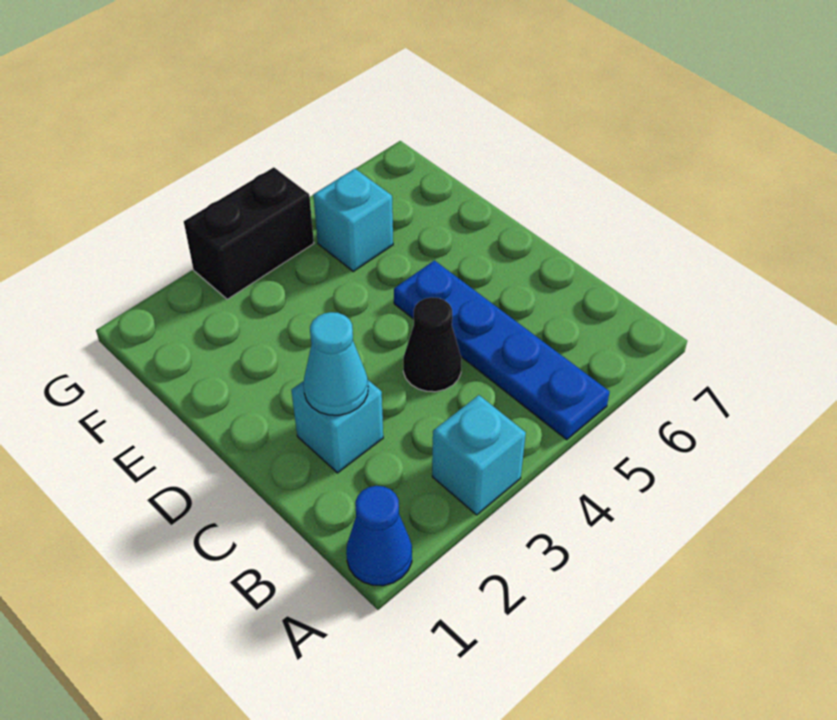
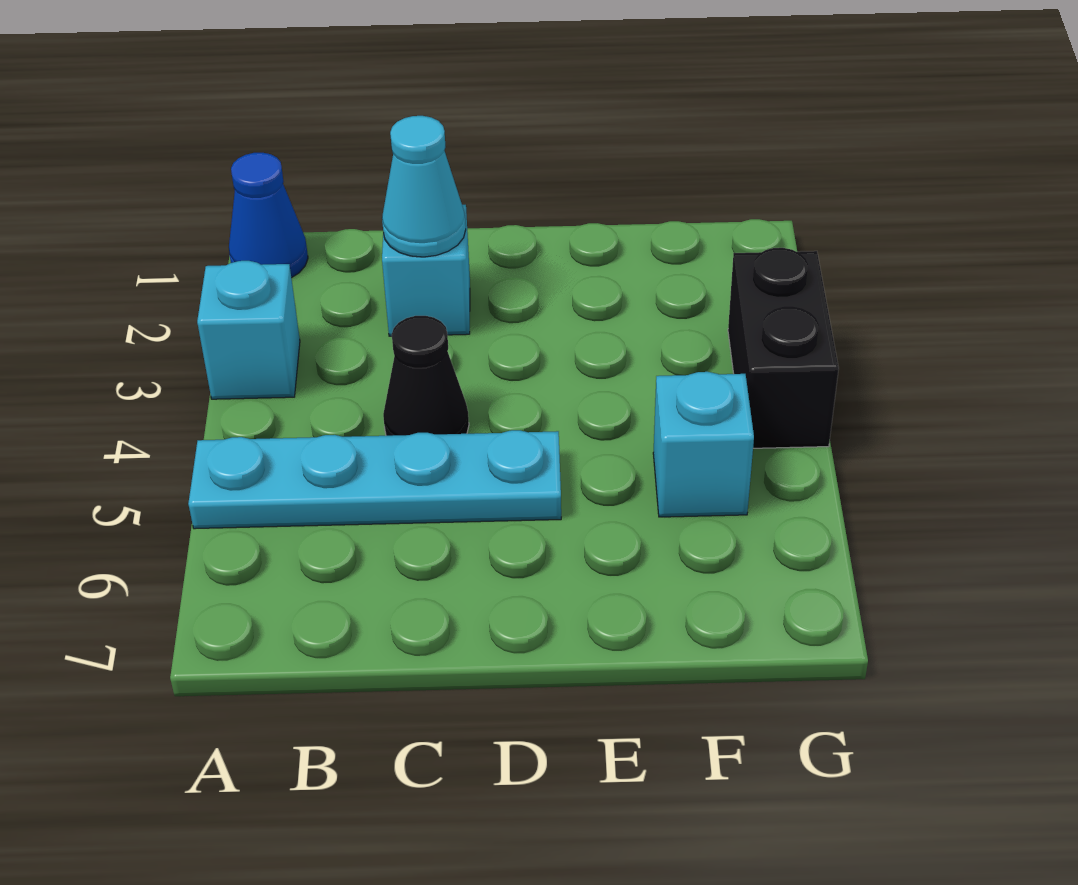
blue 1x4 plate [394,260,610,440] -> cyan 1x4 plate [188,430,561,529]

